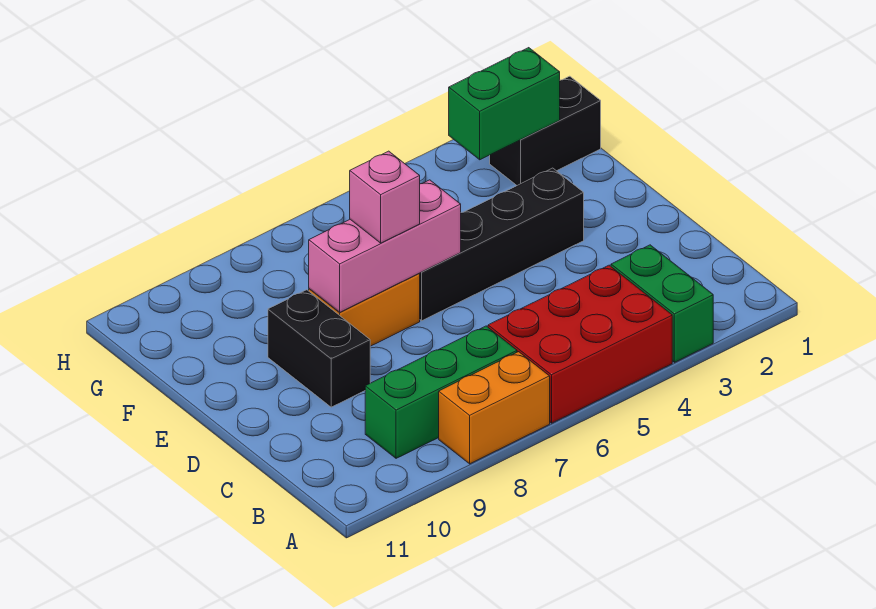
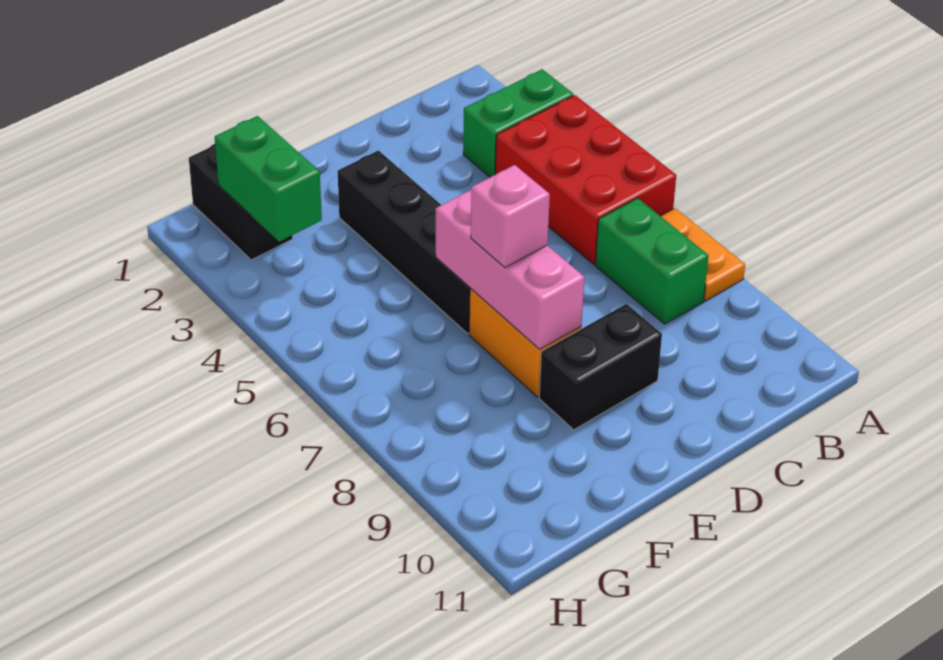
orange 1x2 brick [439,352,550,464] -> orange 1x2 plate [661,208,745,301]
green 1x3 brick [365,326,517,458] -> green 1x2 brick [595,198,708,324]

